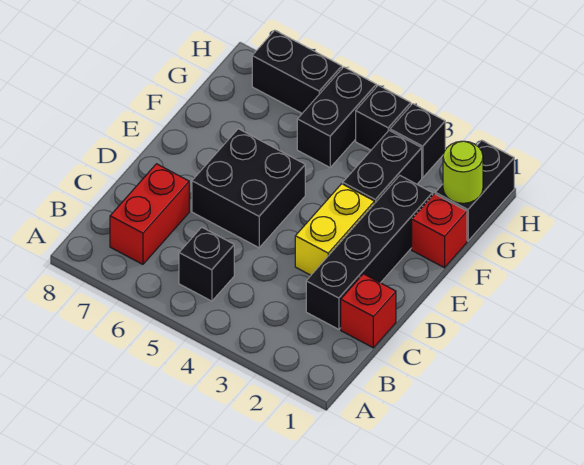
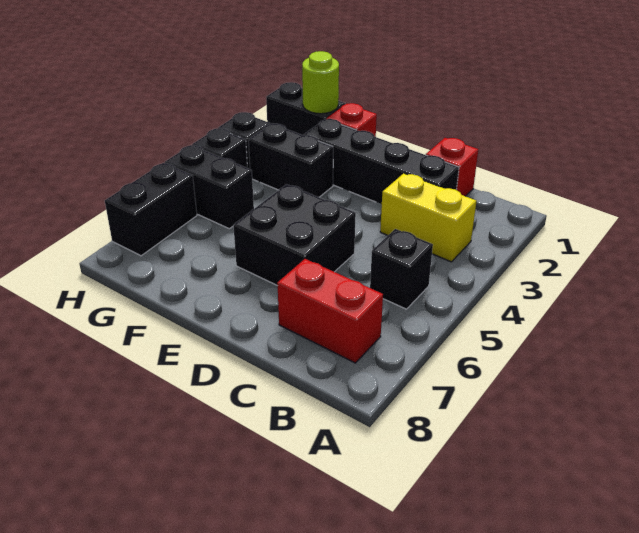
yellow 1x2 brick [295,184,374,275] -> yellow 1x2 brick moved to [380,173,476,262]

